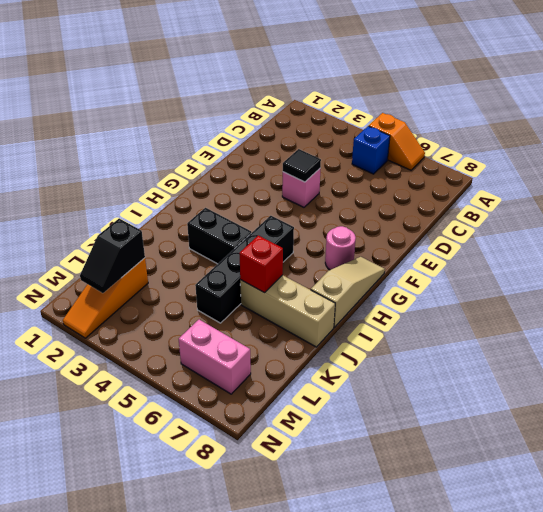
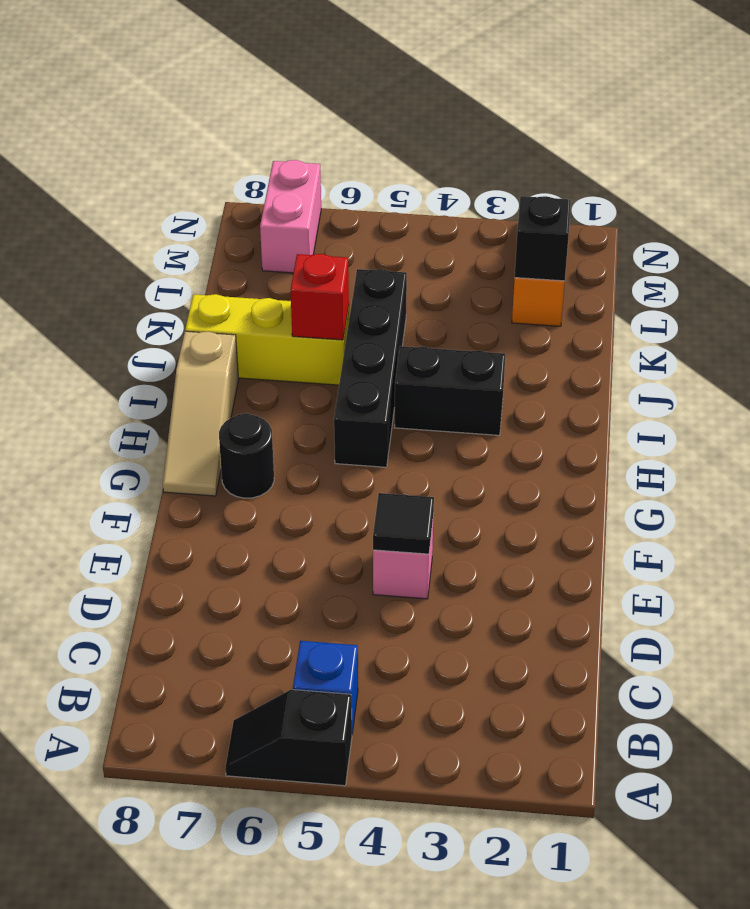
orange 1x2 slope [369,113,425,170] -> black 1x2 slope [225,690,352,786]
pink 1x1 round brick [325,226,356,270] -> black 1x1 round brick [219,414,274,498]
tan 1x3 brick [240,275,335,347] -> yellow 1x3 brick [185,294,349,385]
pink 1x2 brick [179,320,251,394] -> pink 1x2 brick turned to [260,160,321,273]

